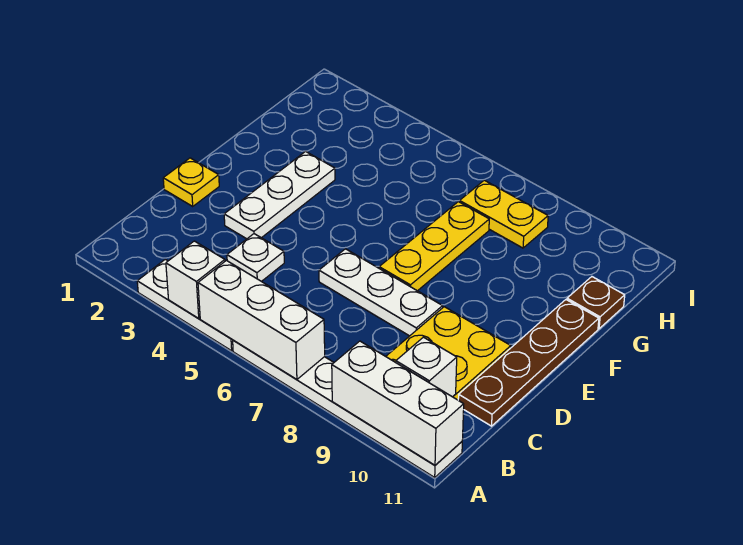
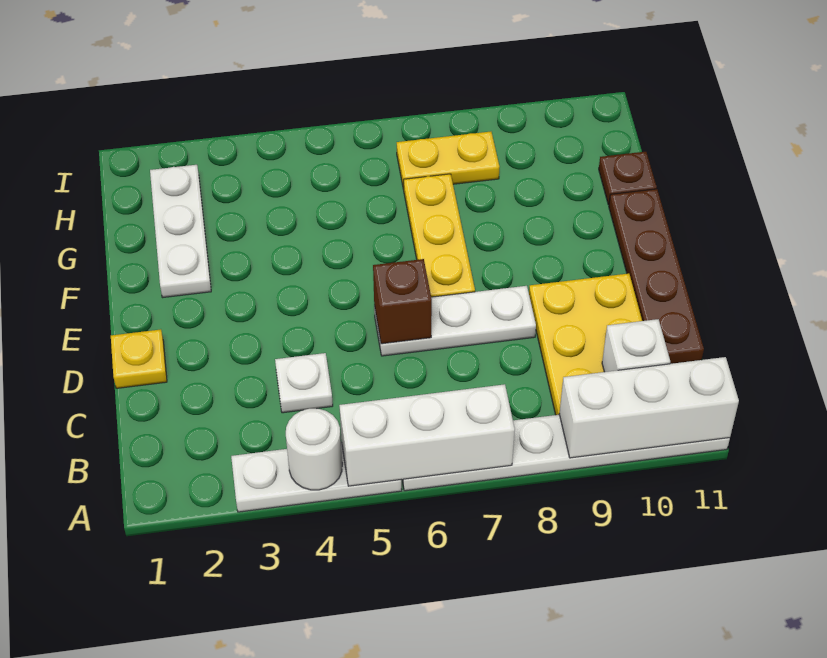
white 1x1 brick [166,241,225,319] -> white 1x1 round brick [286,409,342,490]
white 1x3 plate [224,152,335,239] -> white 1x3 plate moved to [150,165,211,298]
none -> brown 1x1 brick [373,259,432,344]

